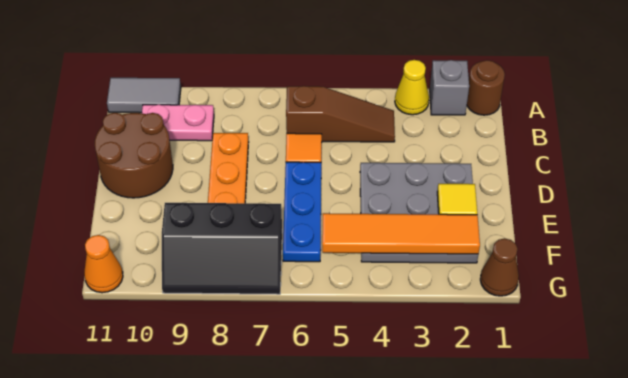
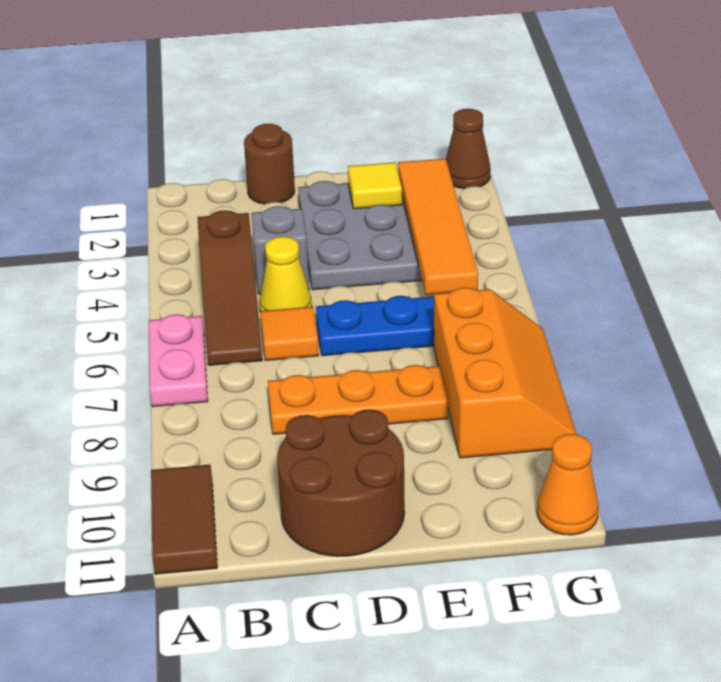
brown 1x1 round brick [467,60,505,115] -> brown 1x1 round brick moved to [244,124,295,204]
grey 1x1 brick [430,60,469,115] -> grey 1x1 brick moved to [251,206,309,294]
yellow 1x1 cone [395,60,429,115] -> yellow 1x1 cone moved to [259,236,312,311]
grey 1x2 tile [107,78,181,113] -> brown 1x2 tile [151,465,217,574]
brown 1x3 slope [286,86,395,142] -> brown 1x3 slope turned to [197,210,262,365]
pink 1x2 plate [142,104,214,141] -> pink 1x2 plate moved to [149,314,208,407]
black 2x3 slope [162,203,282,294] -> orange 2x3 slope [434,288,577,458]

